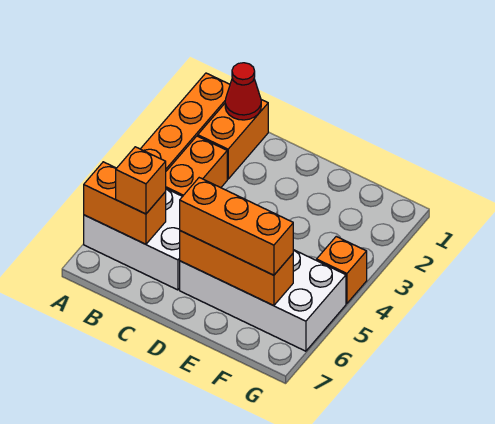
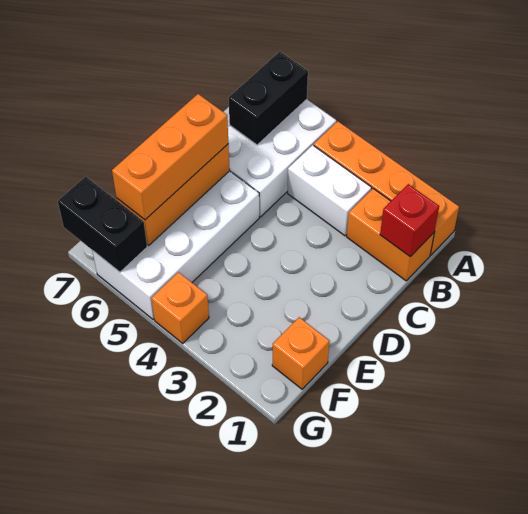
orange 1x2 brick [84,162,166,244] -> black 1x2 brick [229,52,308,145]
red 1x1 cone [225,63,261,120] -> red 1x1 brick [380,184,439,257]
orange 1x2 brick [166,136,227,196] -> white 1x2 brick [288,145,372,236]
orange 1x1 brick [116,147,166,214] -> orange 1x1 brick moved to [272,317,329,389]
none -> black 1x2 brick [58,176,147,272]

